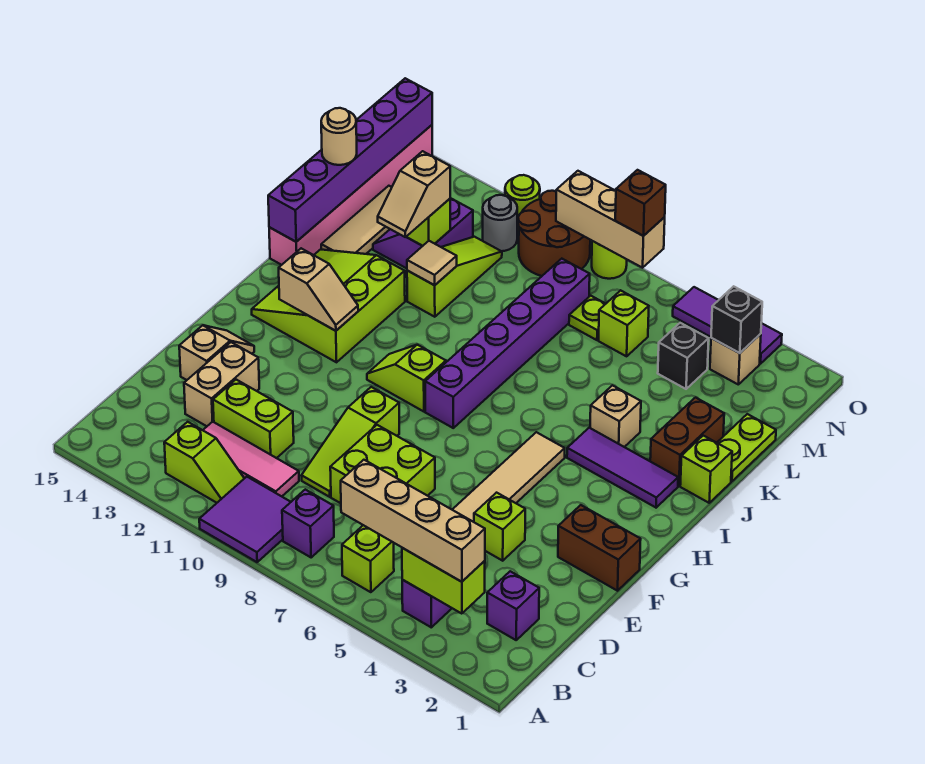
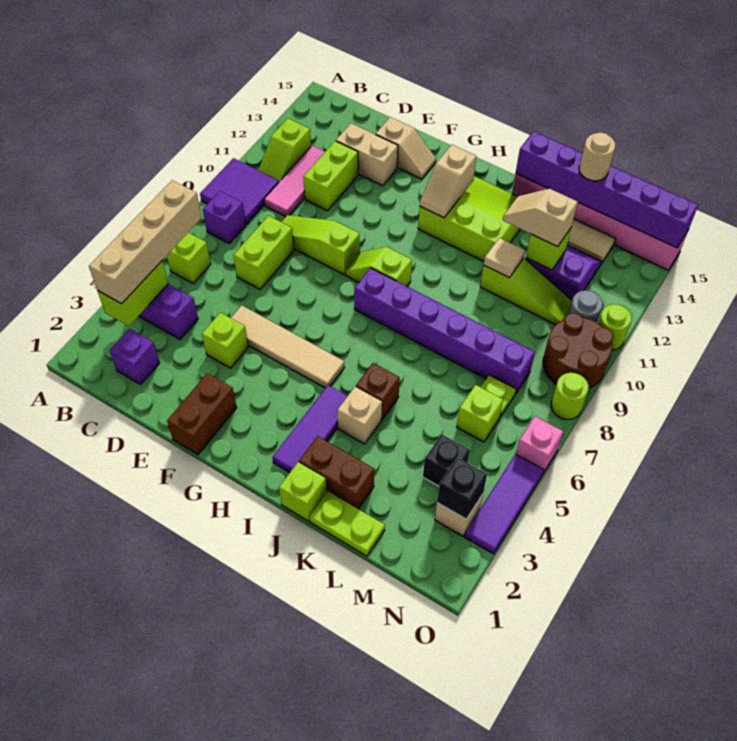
lime 2x2 brick [330,425,435,503] -> lime 1x2 brick [233,216,294,289]
lime 1x2 slope [367,345,446,412] -> lime 1x2 slope turned to [346,247,412,286]
none -> pink 1x1 brick [516,416,564,473]
tan 1x3 brick [556,171,665,268] -> none
brown 1x1 brick [615,170,666,236] -> brown 1x1 brick moved to [356,363,400,419]

